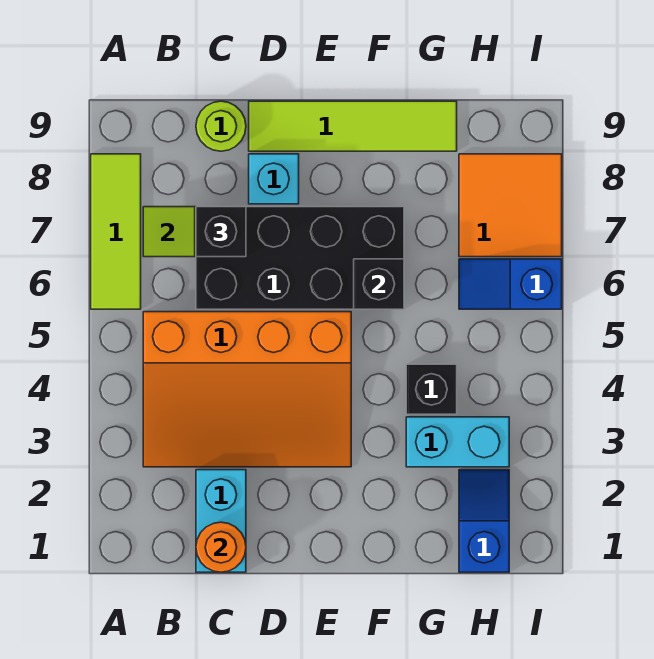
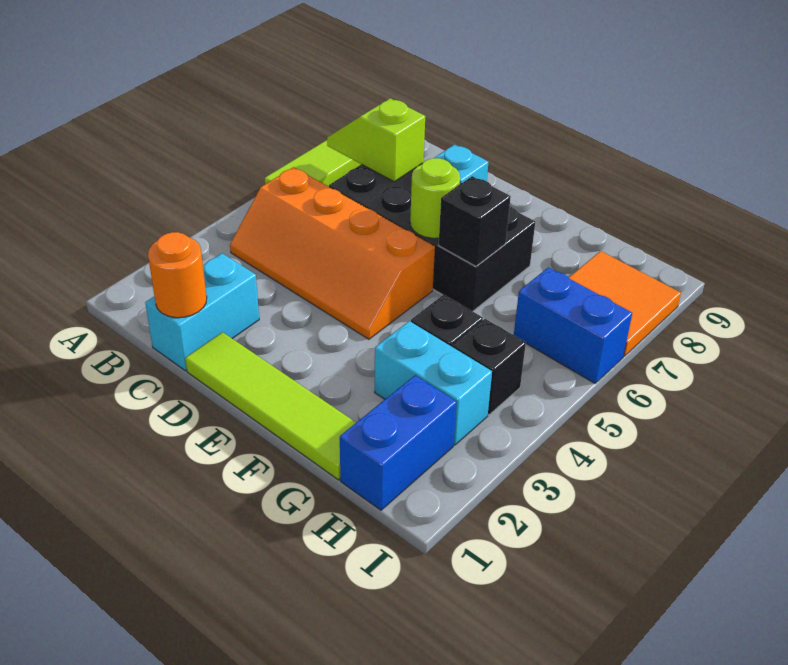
orange 3x4 slope [143,312,351,467] -> orange 2x4 slope [230,167,435,339]
black 1x1 brick [196,207,246,257] -> black 1x1 brick moved to [452,319,526,415]
lime 1x1 round brick [196,101,246,151] -> lime 1x1 round brick moved to [410,158,460,238]
lime 1x4 tile [249,101,457,151] -> lime 1x4 tile moved to [185,332,356,480]
blue 1x2 slope [459,470,509,572] -> blue 1x2 brick [340,375,457,510]
blue 1x2 slope [459,259,562,309] -> blue 1x2 brick [514,267,632,383]

